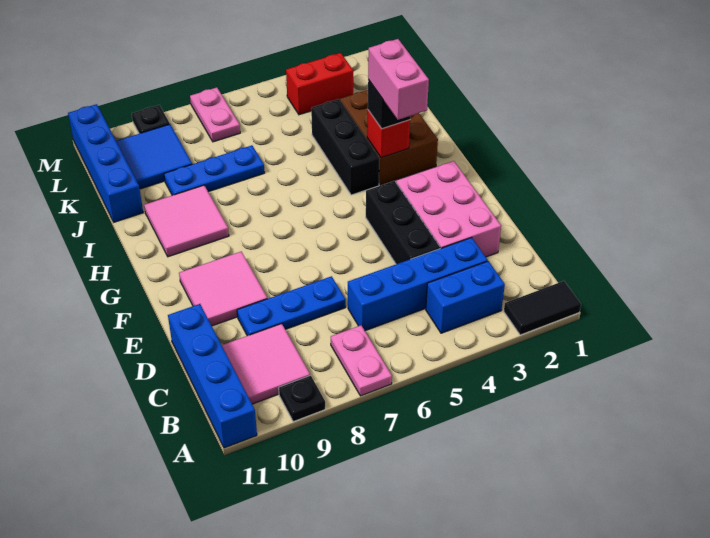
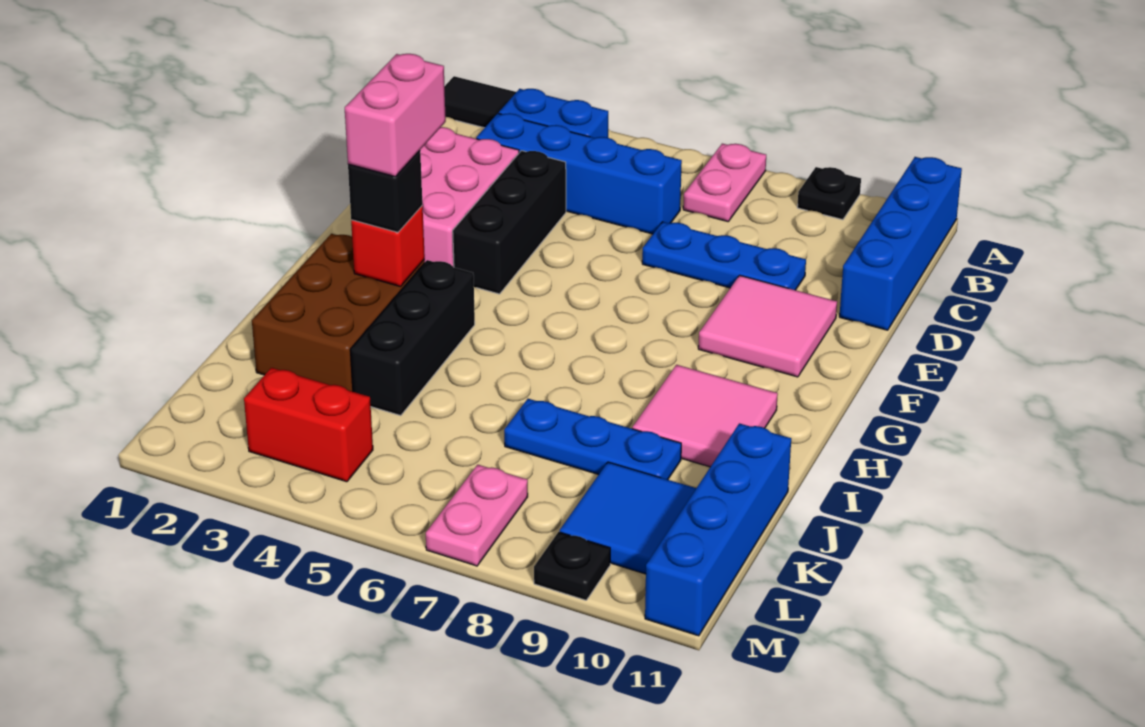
pink 2x2 tile [222,324,310,404] -> none

